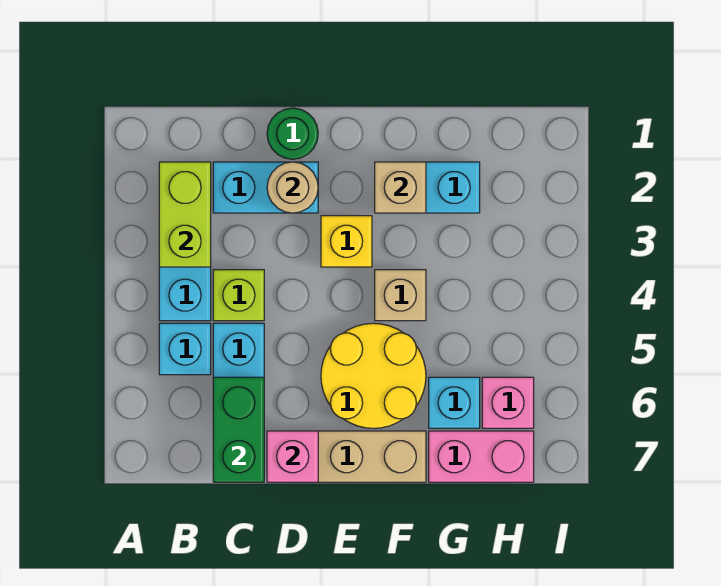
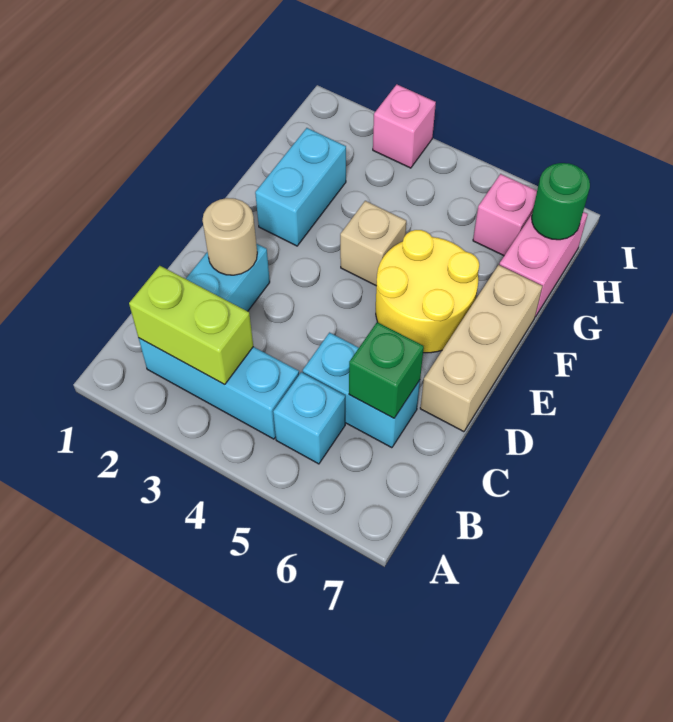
lime 1x1 brick [213,270,264,321] -> none
green 1x2 brick [213,377,264,482] -> green 1x1 brick [349,322,424,418]
green 1x1 round brick [267,108,318,159] -> green 1x1 round brick moved to [532,163,590,240]
pink 1x1 brick [267,431,318,482] -> pink 1x1 brick moved to [373,84,436,168]
yellow 1x1 brick [321,216,372,267] -> none
tan 1x1 brick [375,162,426,213] -> none
cyan 1x1 brick [429,377,480,428] -> none

